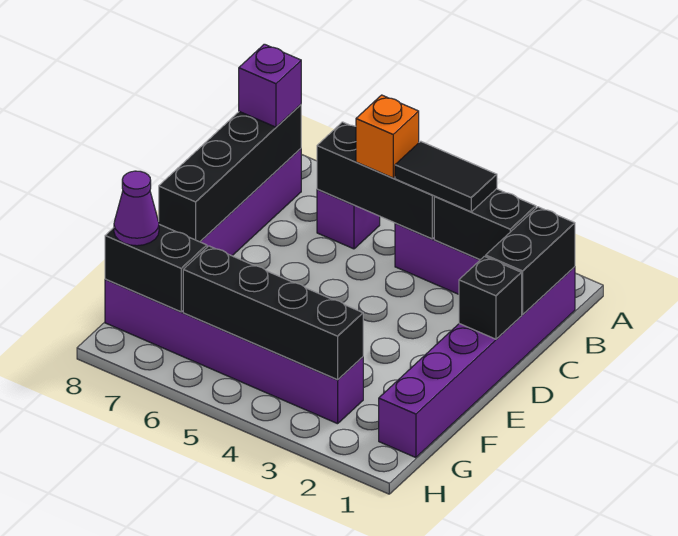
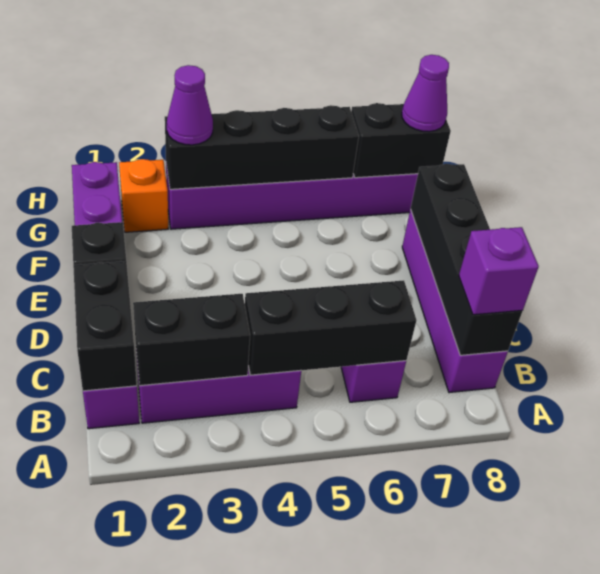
black 1x2 tile [395,141,497,212] -> none
orange 1x1 brick [356,95,419,178] -> orange 1x1 brick moved to [119,159,169,232]
none -> purple 1x1 cone [167,65,213,145]

